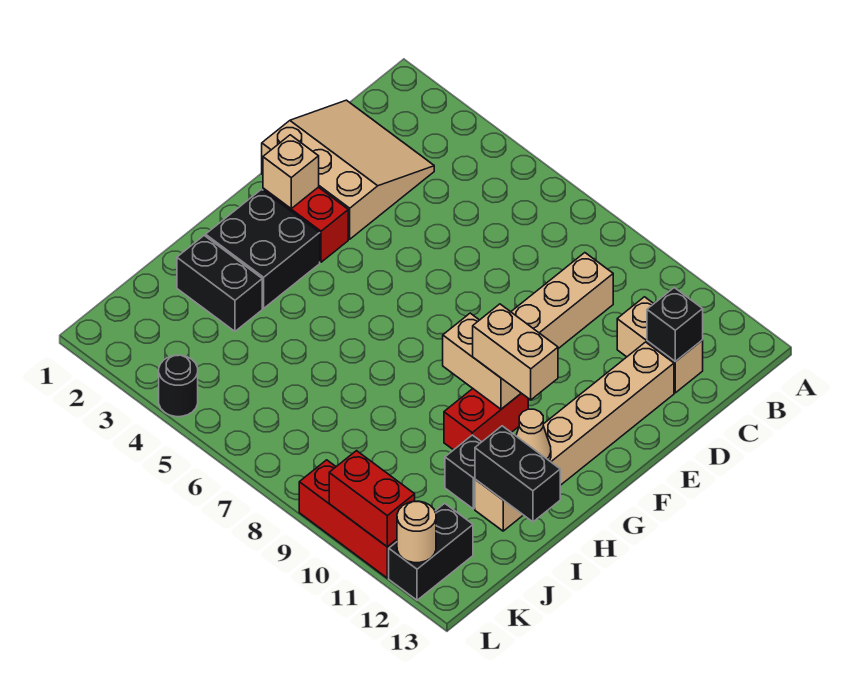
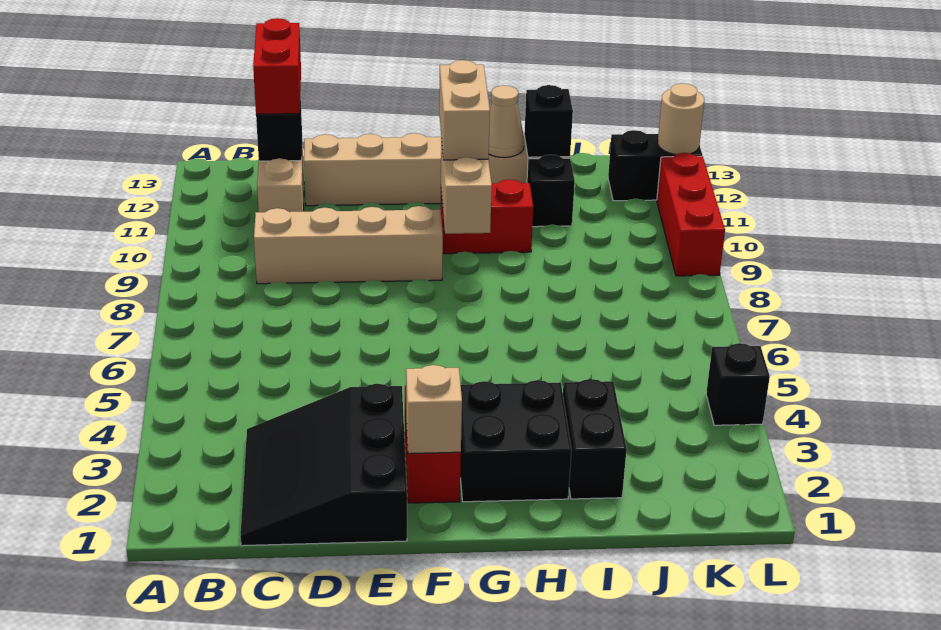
tan 3x3 slope [262,100,434,239] -> black 3x3 slope [240,384,407,546]
black 1x2 brick [475,426,560,522] -> black 1x1 brick [524,85,573,157]
black 1x1 round brick [159,355,198,417] -> black 1x1 brick [706,343,770,425]
red 1x2 brick [329,451,415,547] -> red 1x2 brick moved to [253,18,301,114]

